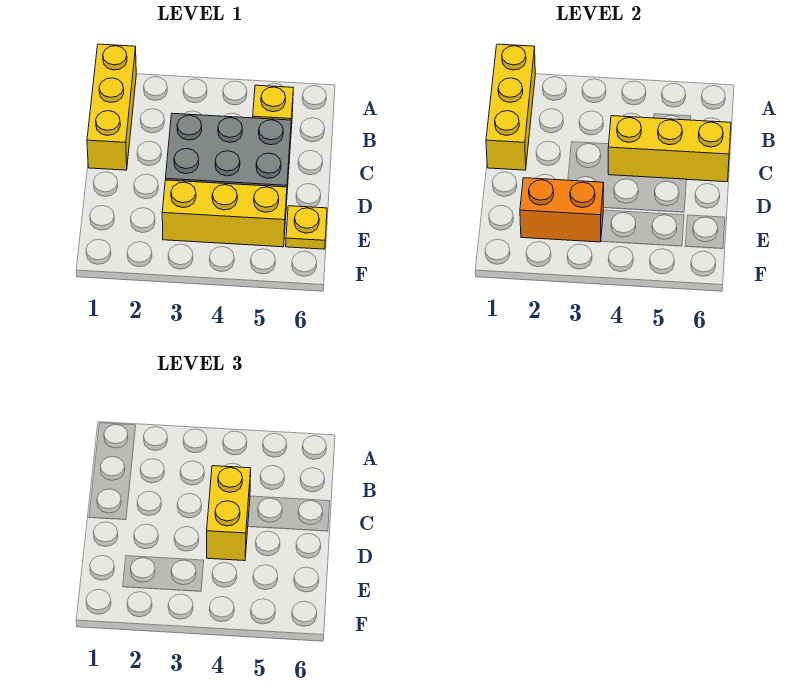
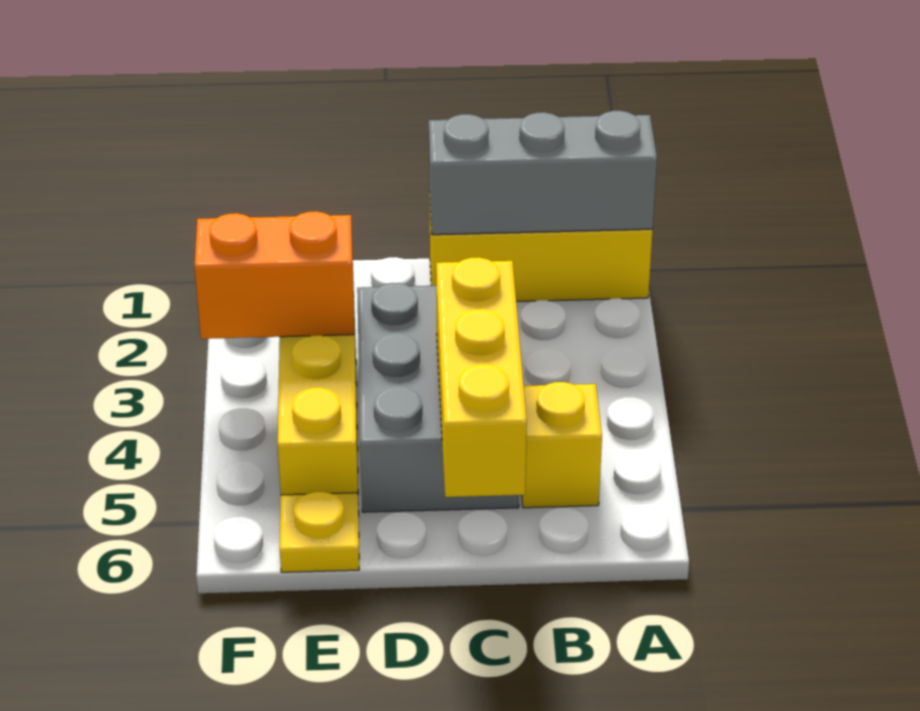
yellow 1x3 brick [486,44,535,170] -> grey 1x3 brick [429,111,657,235]
yellow 1x2 brick [207,466,251,561] -> none
orange 1x2 brick [520,178,604,242] -> orange 1x2 brick turned to [195,211,354,339]

